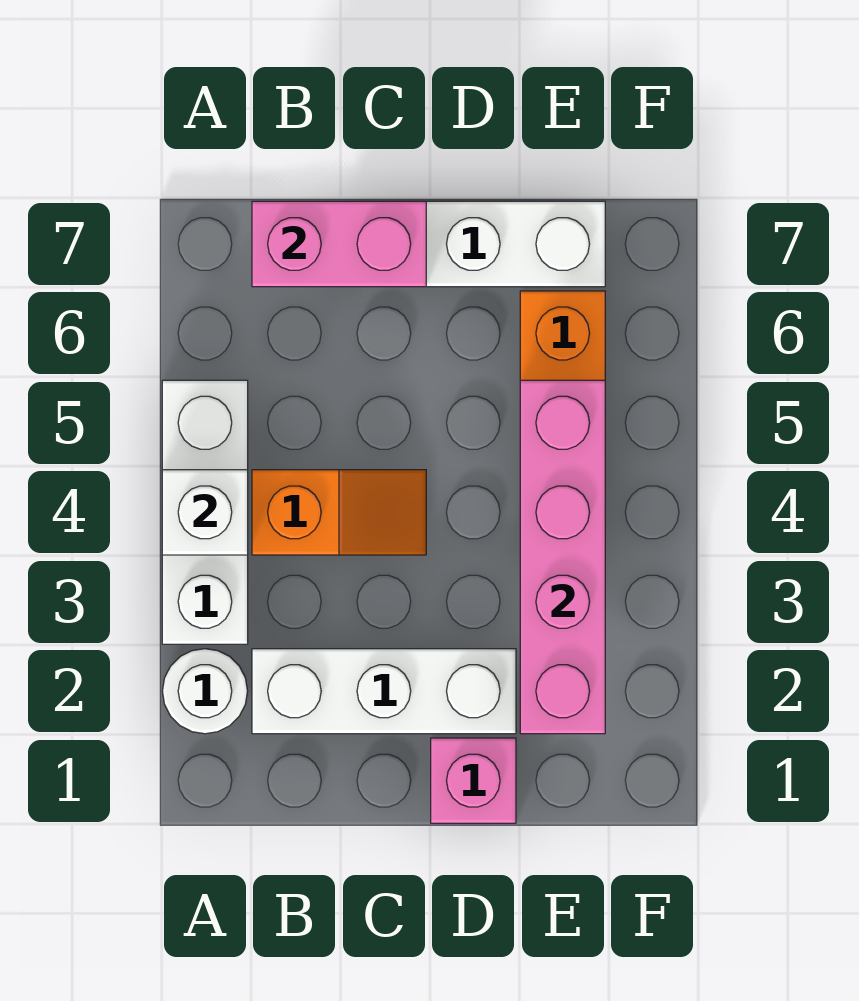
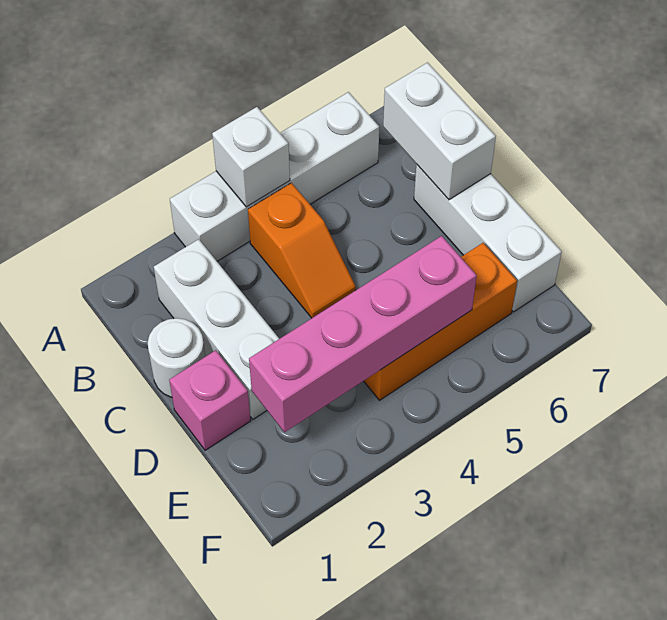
white 1x1 round brick [162,649,248,734] -> white 1x1 round brick moved to [148,318,205,397]
white 1x3 brick [162,380,248,644] -> white 1x4 brick [170,92,379,261]
pink 1x2 brick [252,201,426,287] -> white 1x2 brick [383,63,496,200]

